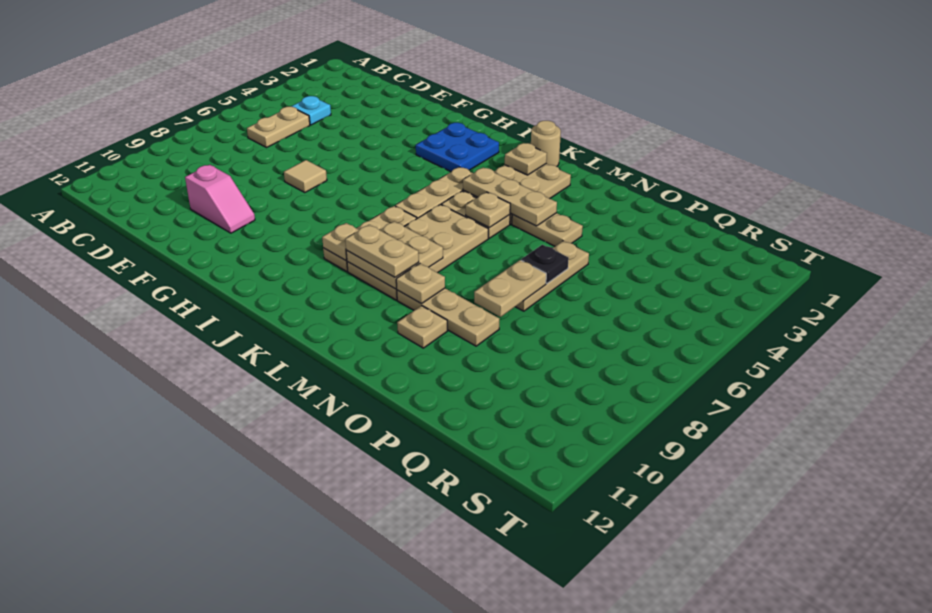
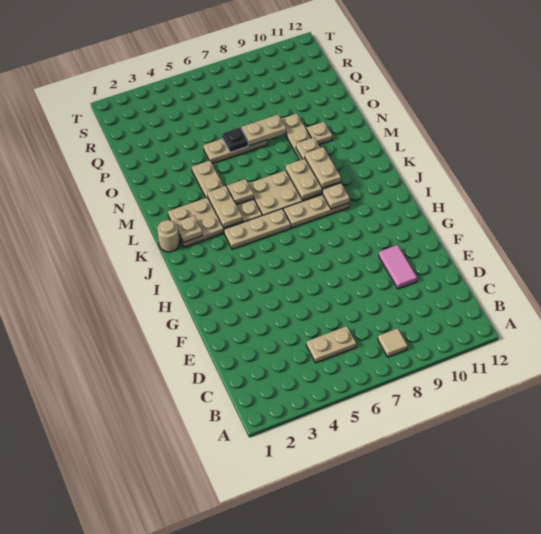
cyan 1x1 plate [292,96,331,125] -> none
pink 1x2 slope [185,165,255,233] -> pink 1x2 tile [379,245,417,289]
tan 1x1 tile [284,160,327,193] -> tan 1x1 tile moved to [378,328,408,357]
blue 2x2 plate [416,123,499,172] -> none
tan 1x3 plate [463,167,557,226] -> tan 1x2 plate [207,186,243,228]

